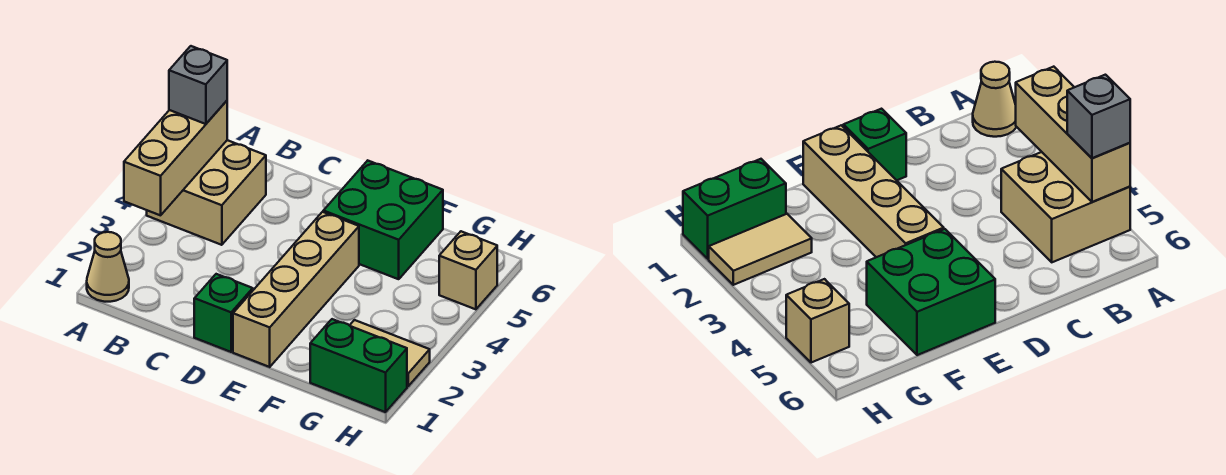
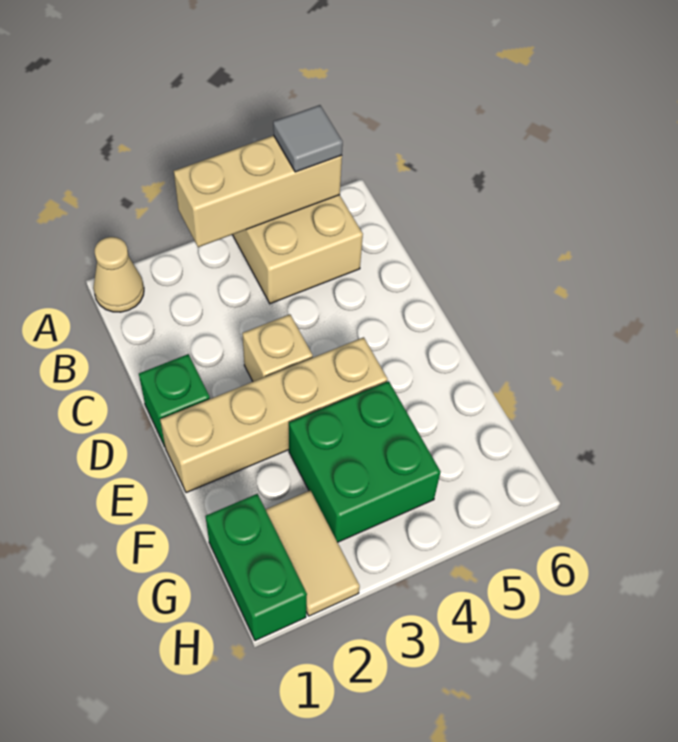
grey 1x1 brick [169,46,227,124] -> grey 1x1 tile [273,105,343,172]
green 2x2 brick [323,161,443,279] -> green 2x2 brick moved to [289,381,441,542]
tan 1x1 brick [439,231,497,309] -> tan 1x1 brick moved to [242,314,313,382]

